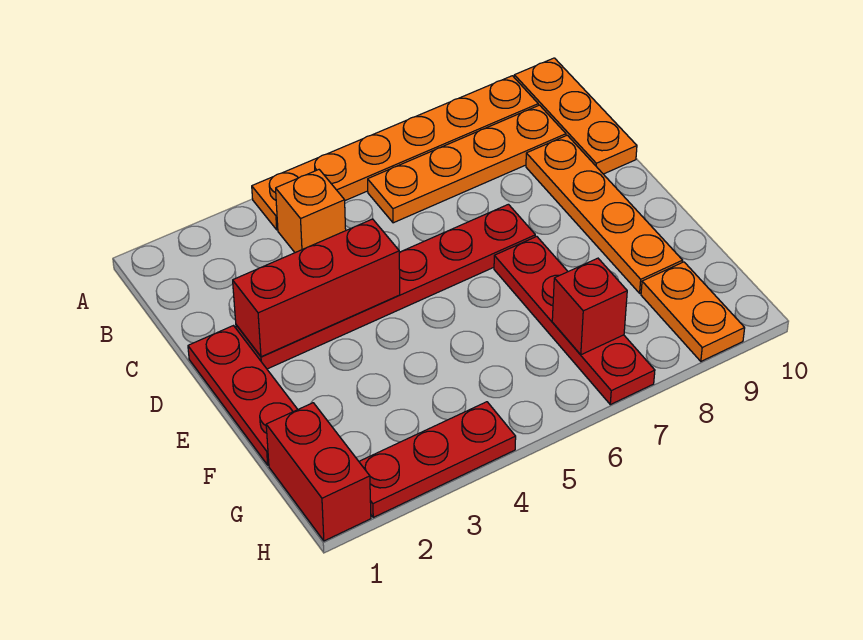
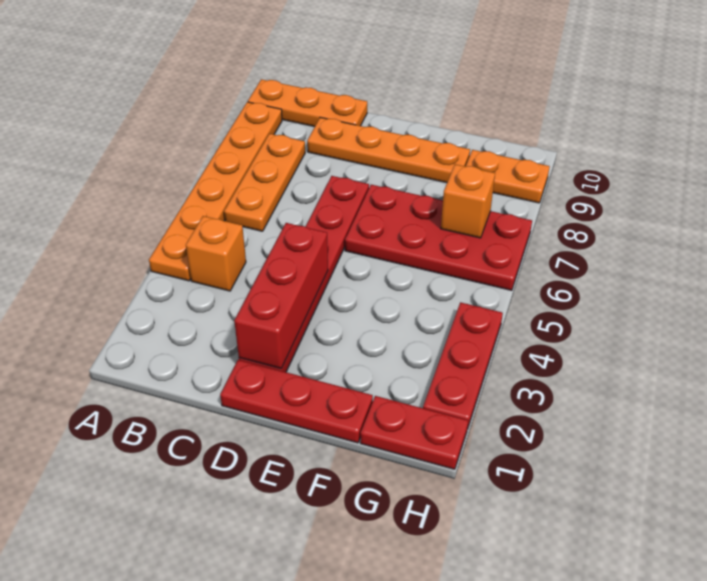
orange 1x4 plate [368,105,566,223] -> orange 1x3 plate [224,134,305,231]
red 1x4 plate [494,236,655,405] -> red 2x4 plate [345,185,532,290]
red 1x2 brick [266,403,371,541] -> red 1x2 plate [360,396,468,469]
red 1x1 brick [552,258,627,355] -> orange 1x1 brick [441,164,495,238]

